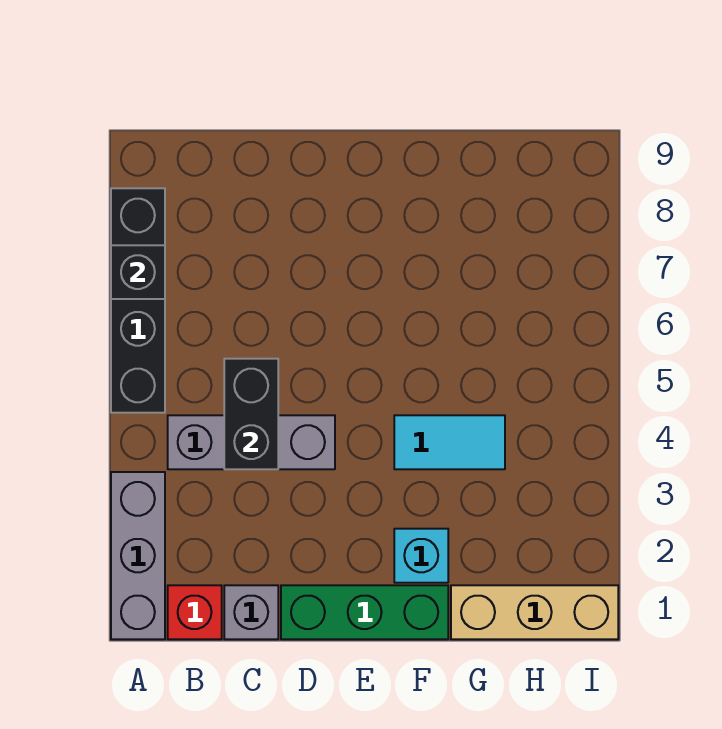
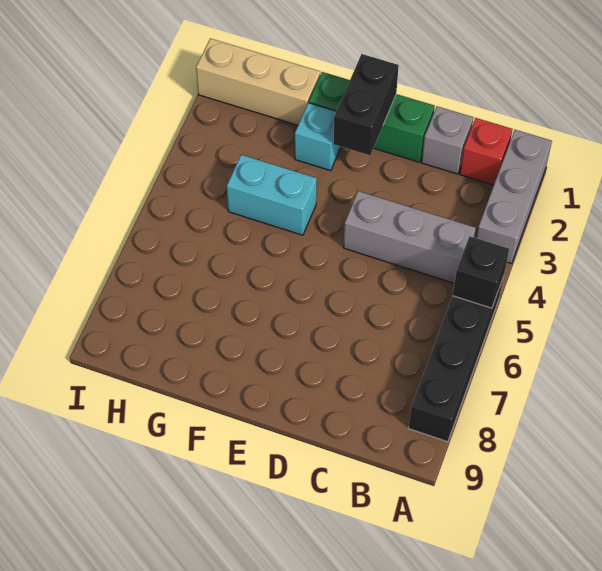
black 1x1 brick [111,245,165,299] -> black 1x1 brick moved to [453,236,509,308]
black 1x2 brick [224,359,278,469] -> black 1x2 brick moved to [333,54,399,155]
cyan 1x2 tile [394,415,505,469] -> cyan 1x2 brick [227,155,317,235]

